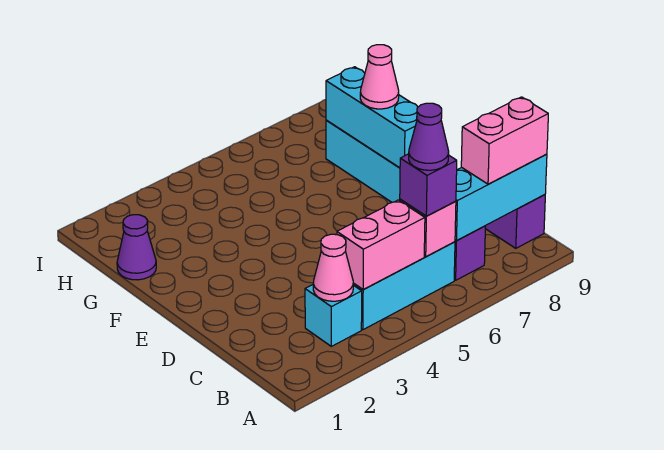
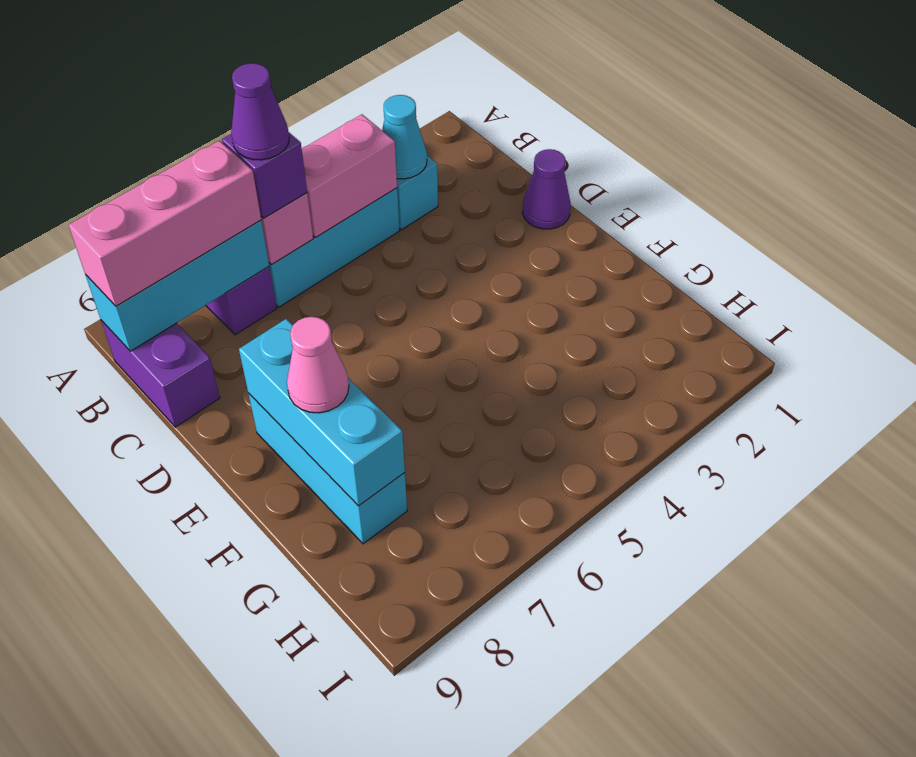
pink 1x1 cone [313,234,353,301] -> cyan 1x1 cone [382,95,427,179]
pink 1x2 brick [461,97,548,184] -> pink 1x3 brick [69,141,261,306]
purple 1x1 cone [117,215,156,280] -> purple 1x1 cone moved to [522,149,571,229]

